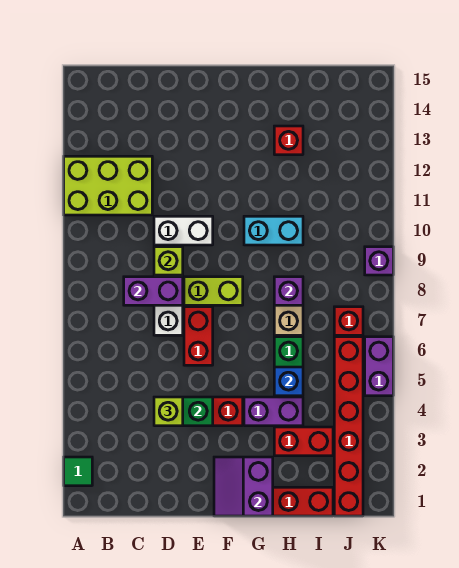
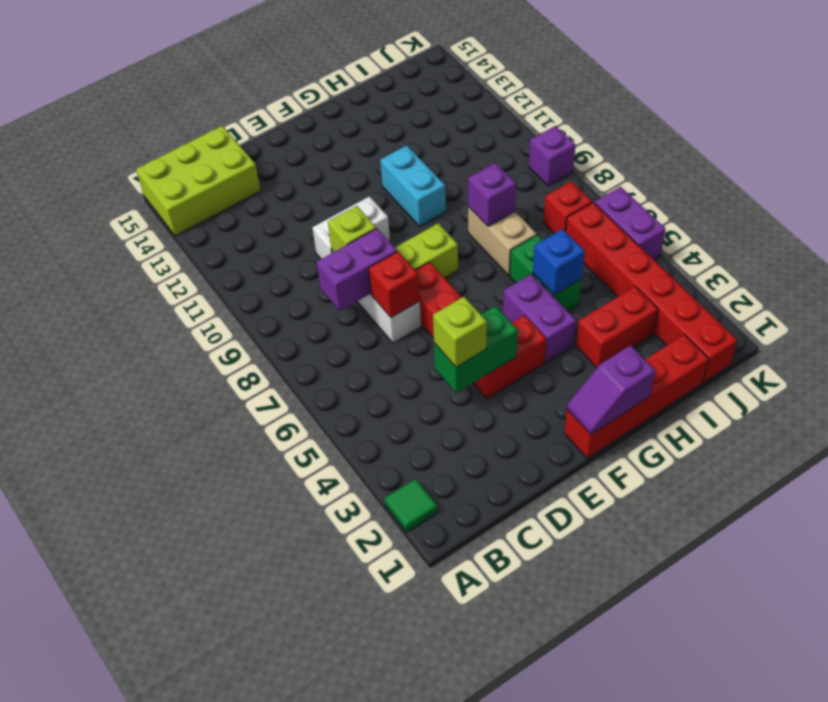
lime 2x3 brick [64,156,152,215] -> lime 2x3 brick moved to [136,126,261,236]
purple 2x2 slope [214,457,273,516] -> purple 1x2 slope [567,345,655,435]
purple 1x2 brick [244,397,303,426] -> purple 1x2 brick turned to [503,274,576,362]
cyan 1x2 brick [244,216,303,245] -> cyan 1x2 brick turned to [380,145,446,226]
red 1x1 brick [274,126,303,155] -> red 1x1 brick moved to [369,252,420,318]

